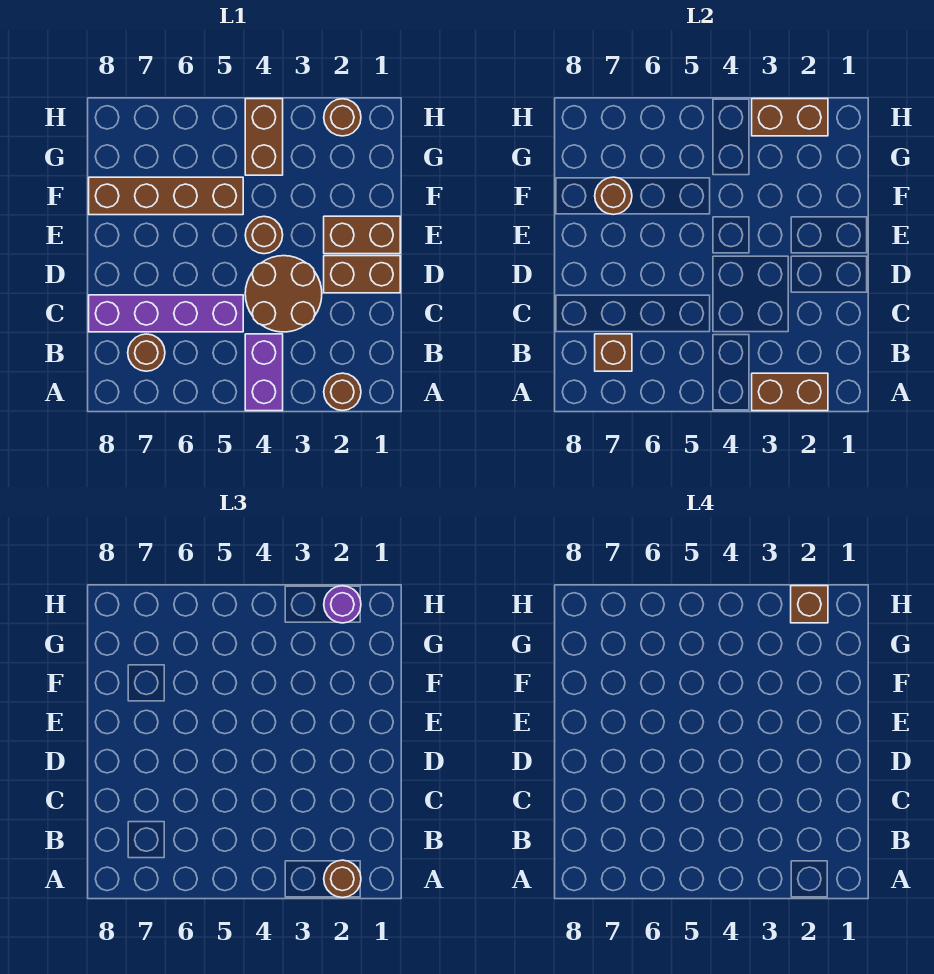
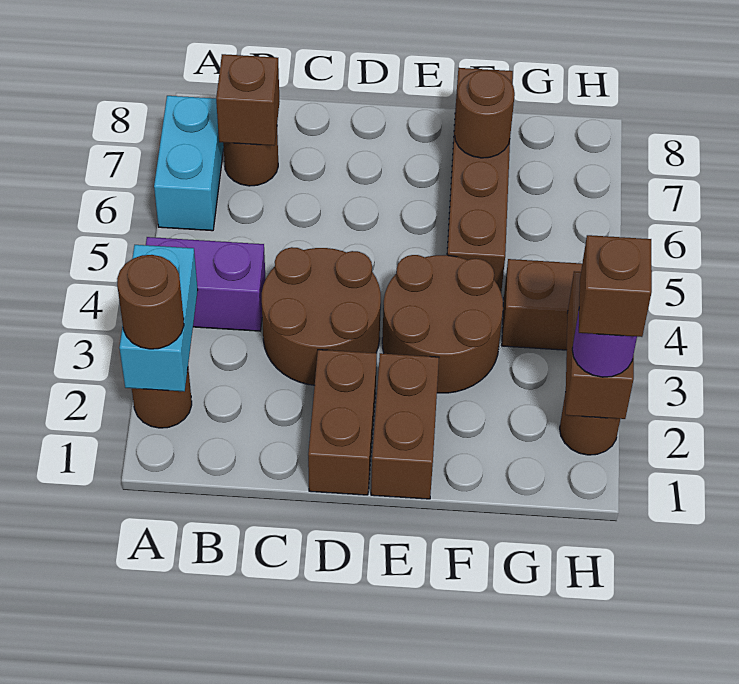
brown 1x2 brick [752,373,828,411] -> cyan 1x2 brick [119,245,198,391]
none -> cyan 1x2 brick [154,96,224,231]
purple 1x4 brick [89,295,243,332] -> none
brown 1x1 round brick [245,216,283,254] -> brown 2x2 round brick [382,255,503,393]

